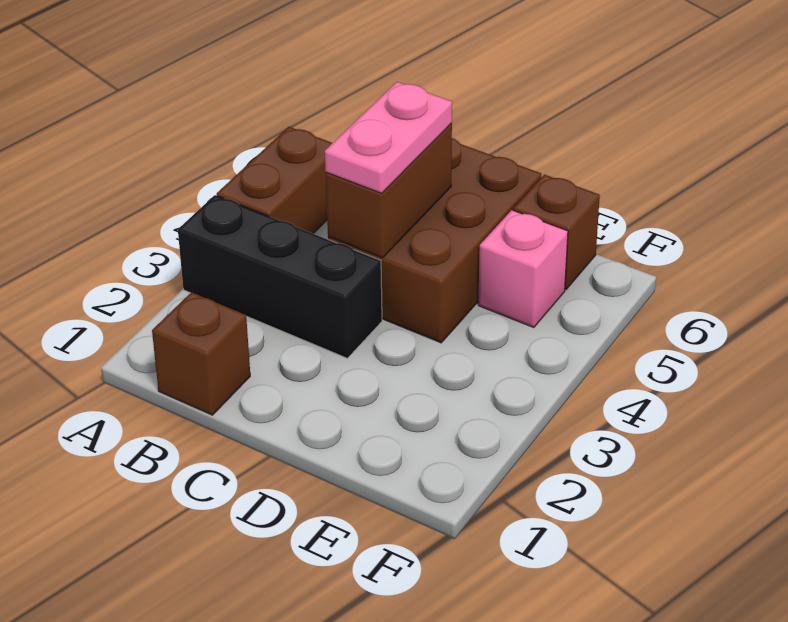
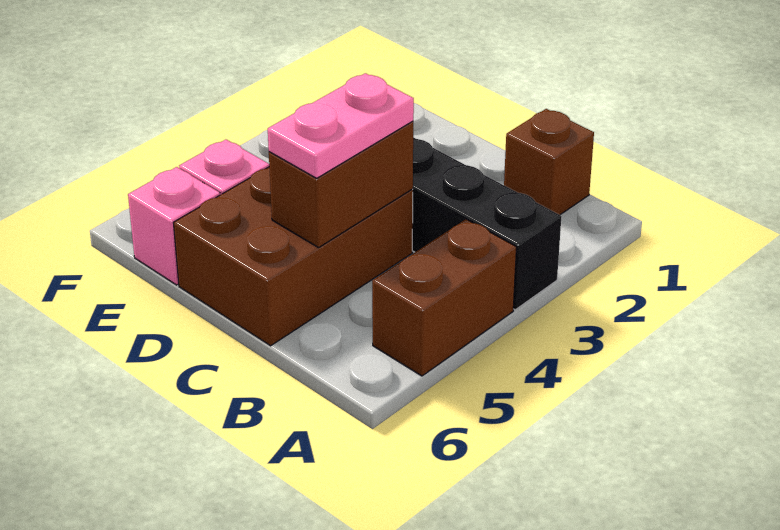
brown 1x1 brick [513,174,600,290] -> pink 1x1 brick [128,167,220,285]

